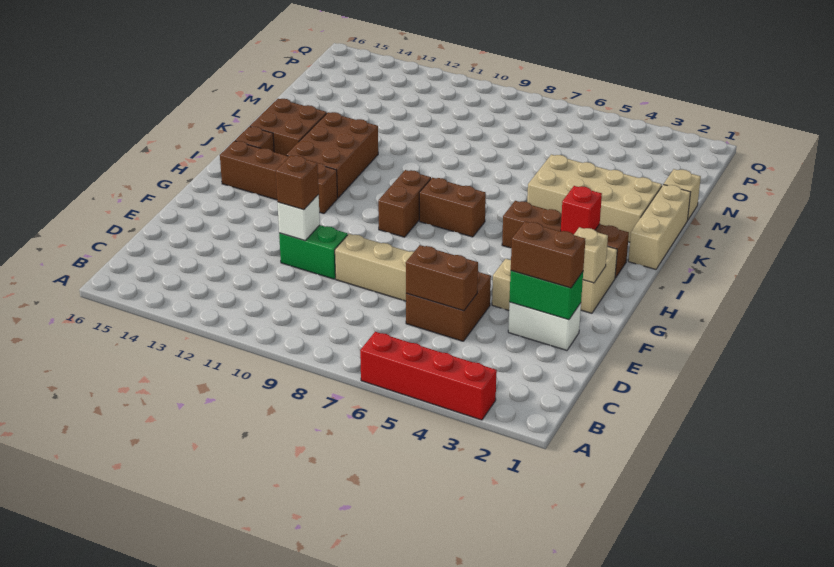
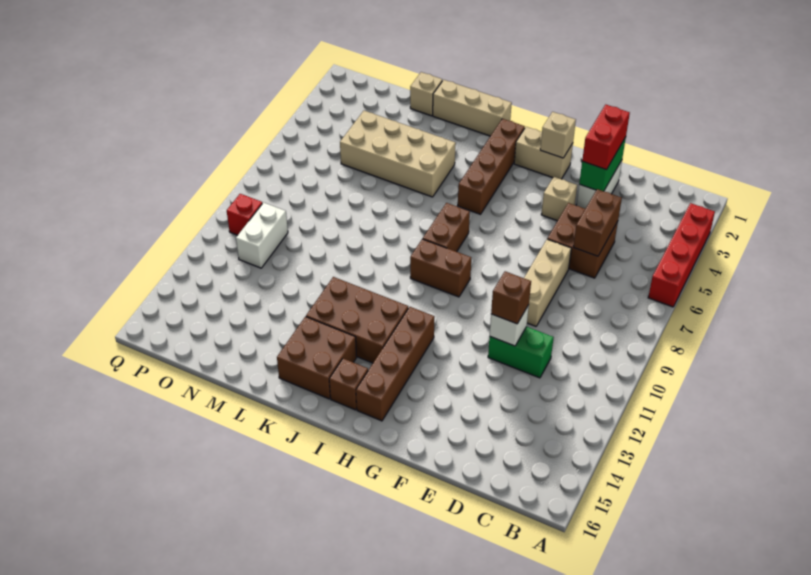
brown 1x2 brick [511,222,585,288] -> red 1x2 brick [582,105,630,170]
green 1x2 brick [279,225,348,279] -> green 1x2 brick turned to [488,327,554,378]
red 1x1 brick [561,186,602,235] -> red 1x1 brick moved to [227,194,262,235]
tan 2x4 brick [527,155,662,242] -> tan 2x4 brick turned to [340,111,456,197]
none -> white 1x2 brick [236,203,288,268]

